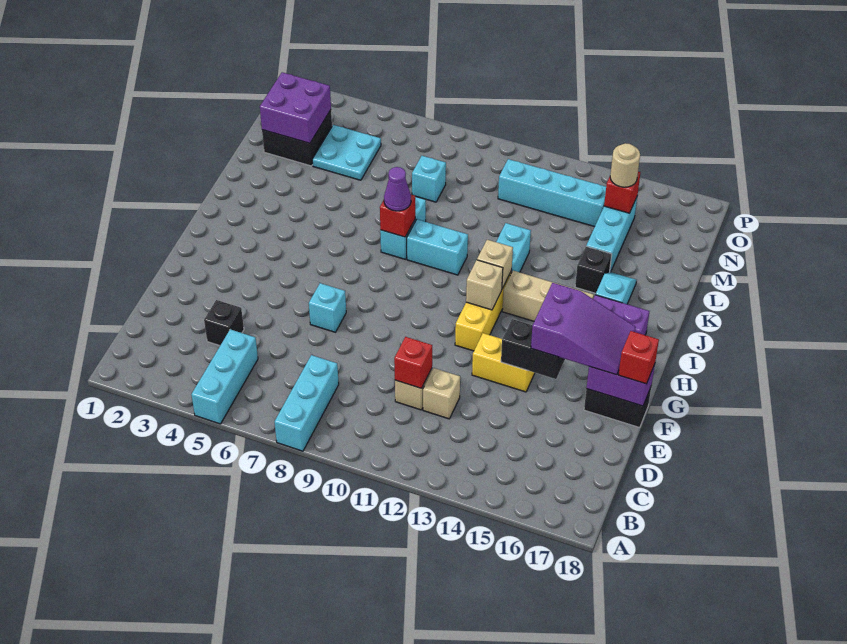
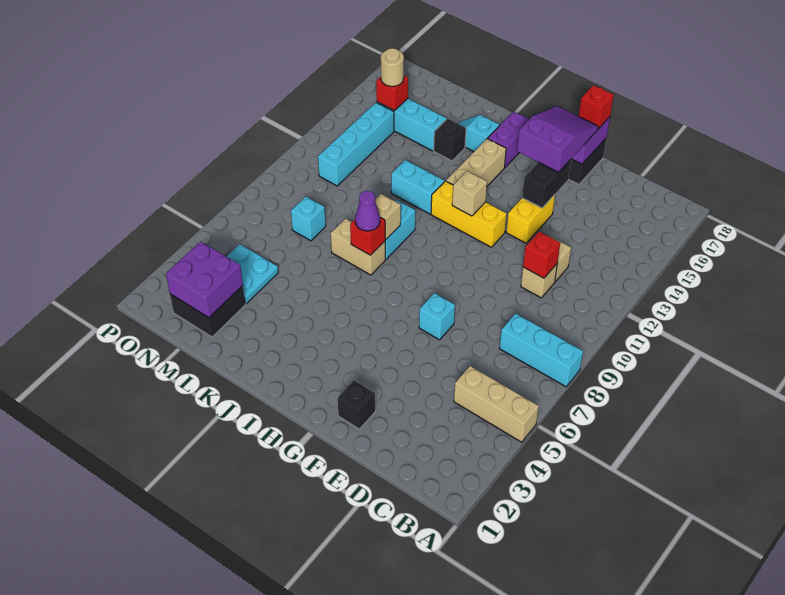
cyan 1x3 brick [191,329,258,424] -> tan 1x3 brick [454,366,539,442]
black 1x1 brick [204,300,244,346] -> black 1x1 brick moved to [338,380,375,429]
tan 1x1 brick [477,240,513,289] -> tan 1x1 brick moved to [375,194,401,240]
cyan 1x2 brick [380,197,426,259] -> tan 1x2 brick [331,219,385,275]

